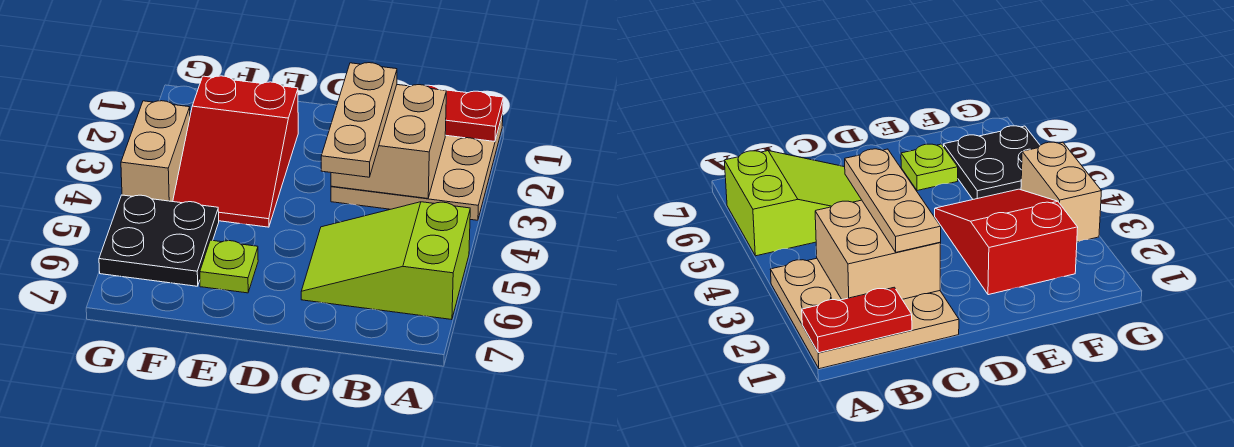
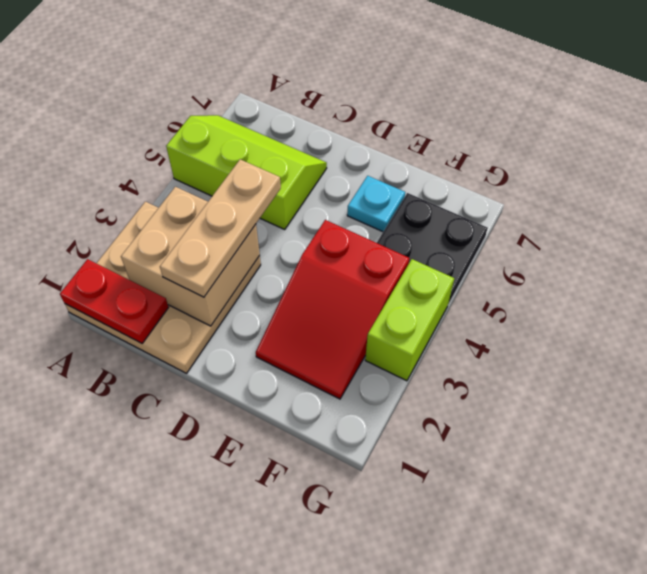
lime 2x3 slope [301,202,470,320] -> lime 2x3 slope turned to [166,115,327,229]
red 2x3 slope [173,76,298,227] -> red 2x3 slope turned to [256,220,409,399]
lime 1x1 plate [200,240,258,293] -> cyan 1x1 plate [347,176,405,232]
tan 1x2 brick [121,101,190,202] -> lime 1x2 brick [365,259,454,381]

